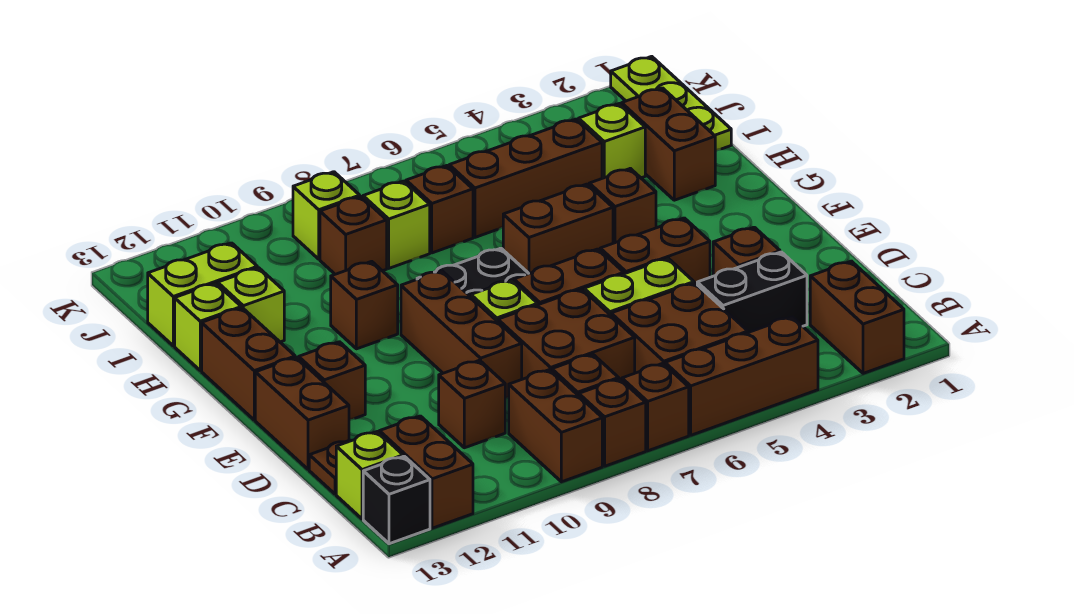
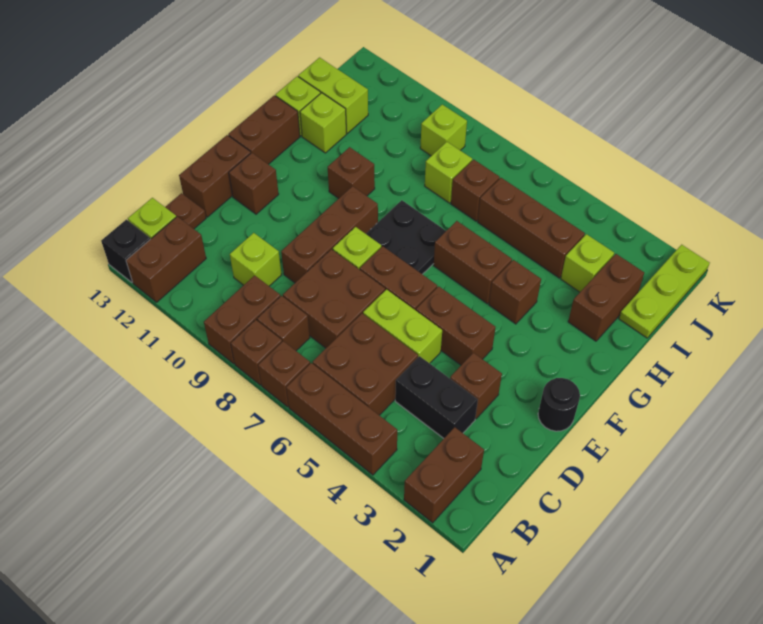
brown 1x1 brick [439,360,505,448] -> lime 1x1 brick [230,233,282,286]
none -> black 1x1 round brick [538,378,580,431]
brown 1x1 brick [320,197,387,274] -> none

